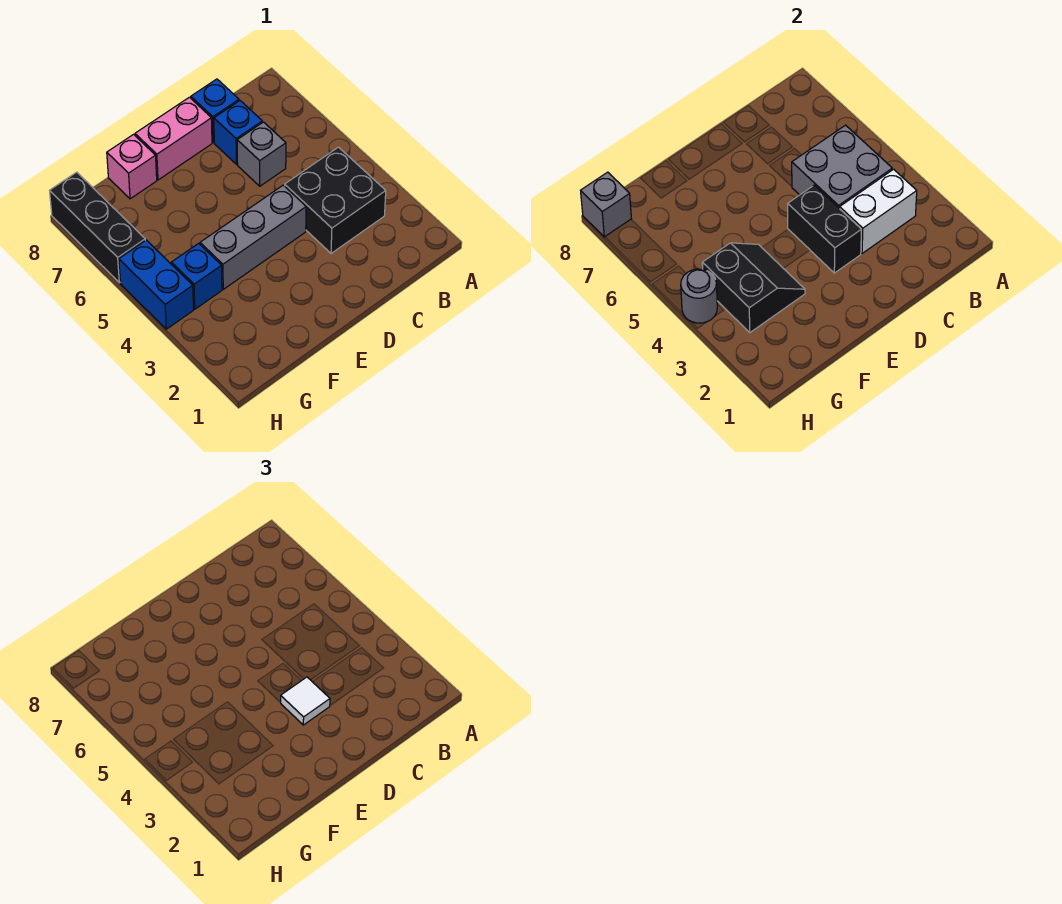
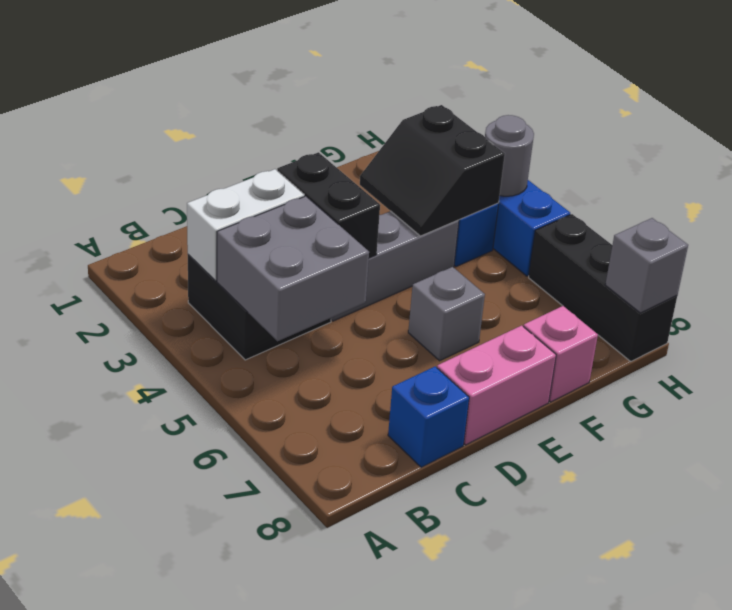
grey 1x1 brick [237,122,286,186] -> grey 1x1 brick moved to [408,267,485,361]
blue 1x1 brick [214,101,262,164] -> none
white 1x1 tile [281,677,330,725] -> none

